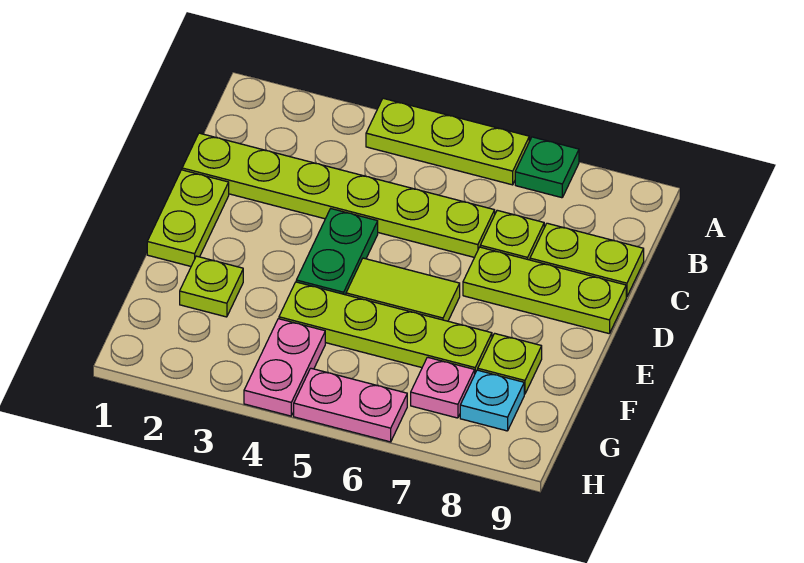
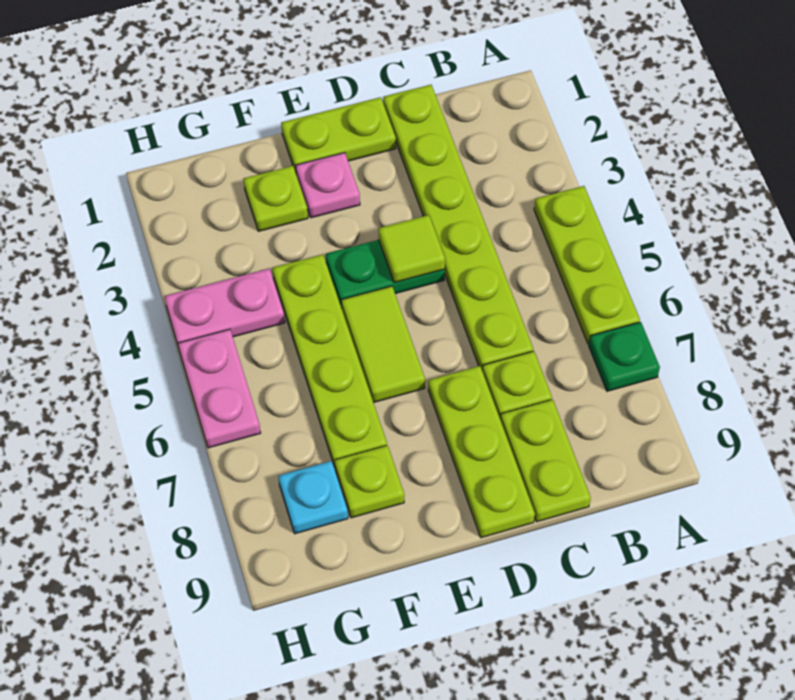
none -> lime 1x1 tile [379,215,445,283]
pink 1x1 plate [411,357,475,418] -> pink 1x1 plate moved to [296,153,360,218]

